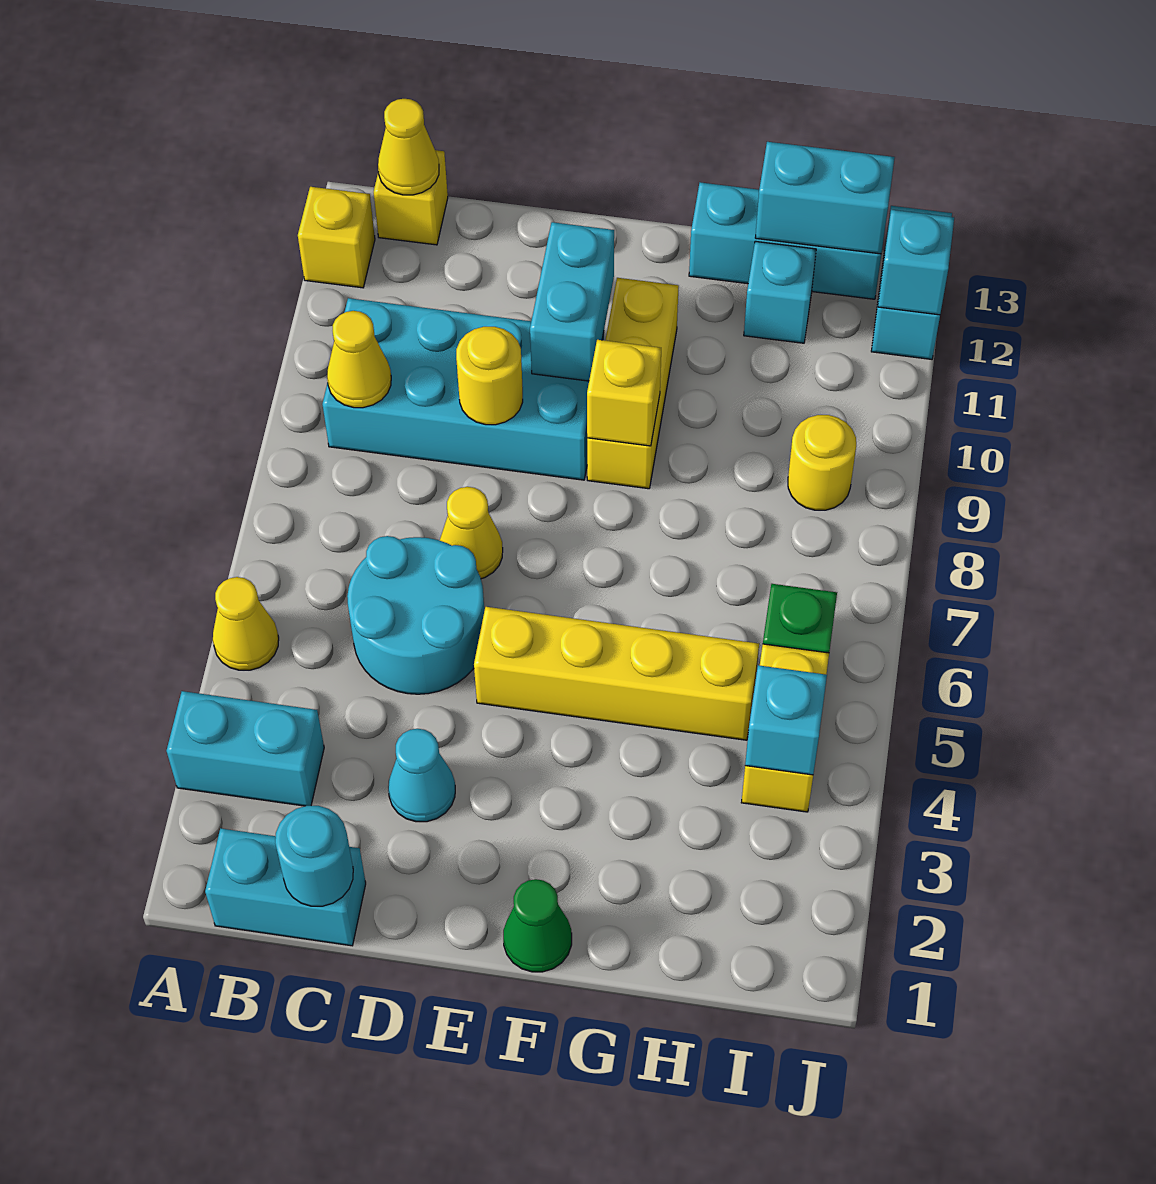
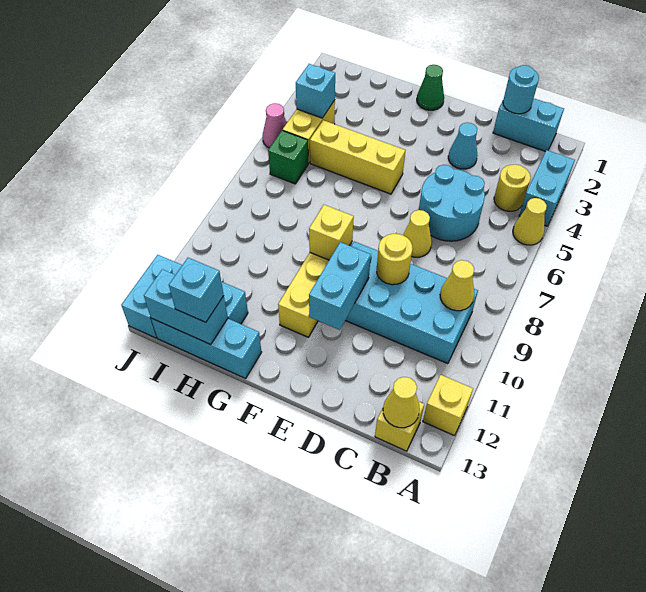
cyan 1x2 brick [166,691,324,806] -> cyan 1x2 brick turned to [519,150,575,226]
yellow 1x4 brick [474,607,759,740] -> yellow 1x3 brick [310,120,405,194]
yellow 1x1 round brick [788,415,856,510] -> yellow 1x1 round brick moved to [494,164,531,211]
none -> pink 1x1 cone [263,103,287,148]
cyan 1x1 brick [878,210,954,315] -> cyan 1x1 brick moved to [169,258,224,322]

